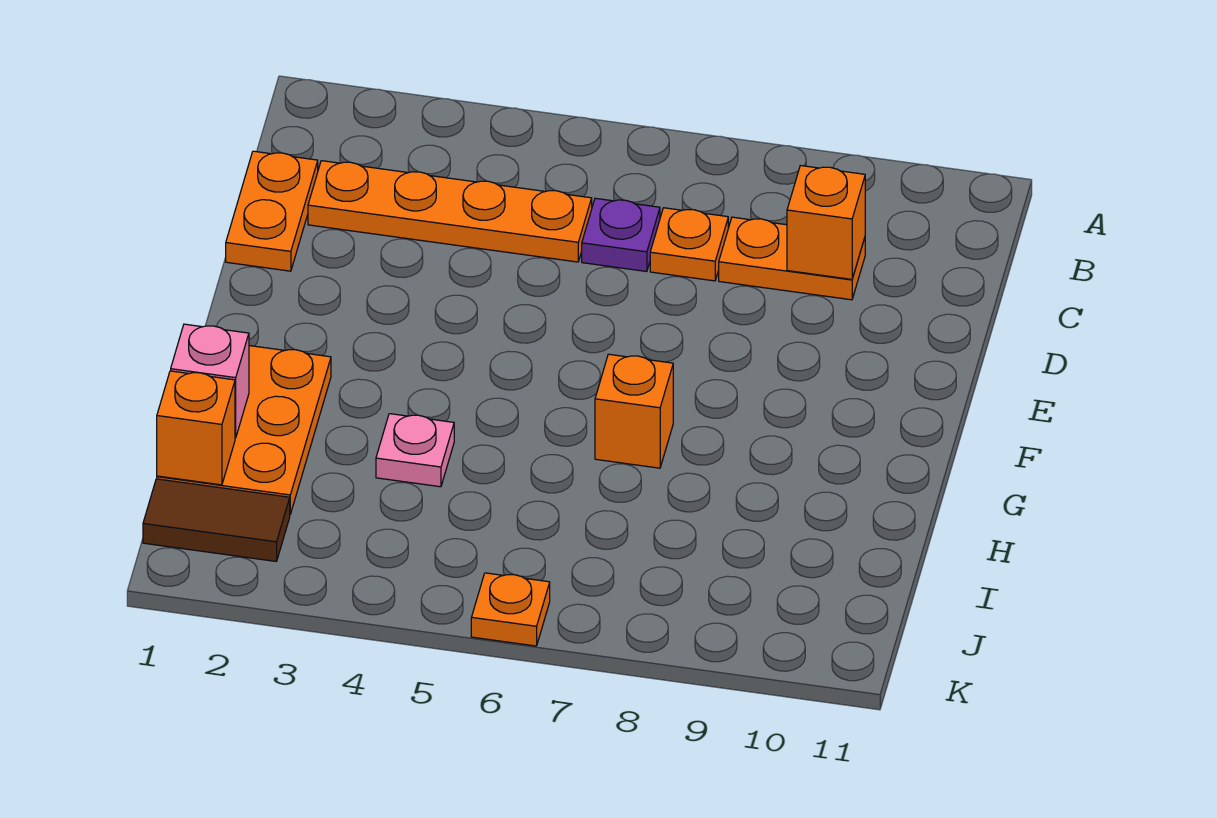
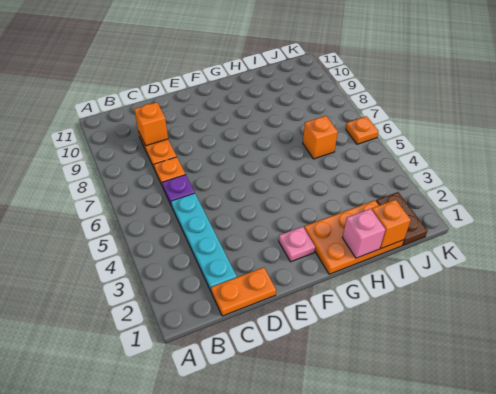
orange 1x4 plate [308,161,592,262] -> cyan 1x4 plate [171,193,237,291]
orange 1x1 brick [595,354,673,468] -> orange 1x1 brick moved to [303,116,338,159]
pink 1x1 plate [376,414,454,487] -> pink 1x1 plate moved to [279,227,315,262]
brown 1x2 tile [143,479,290,561] -> brown 1x2 plate [376,192,428,245]

